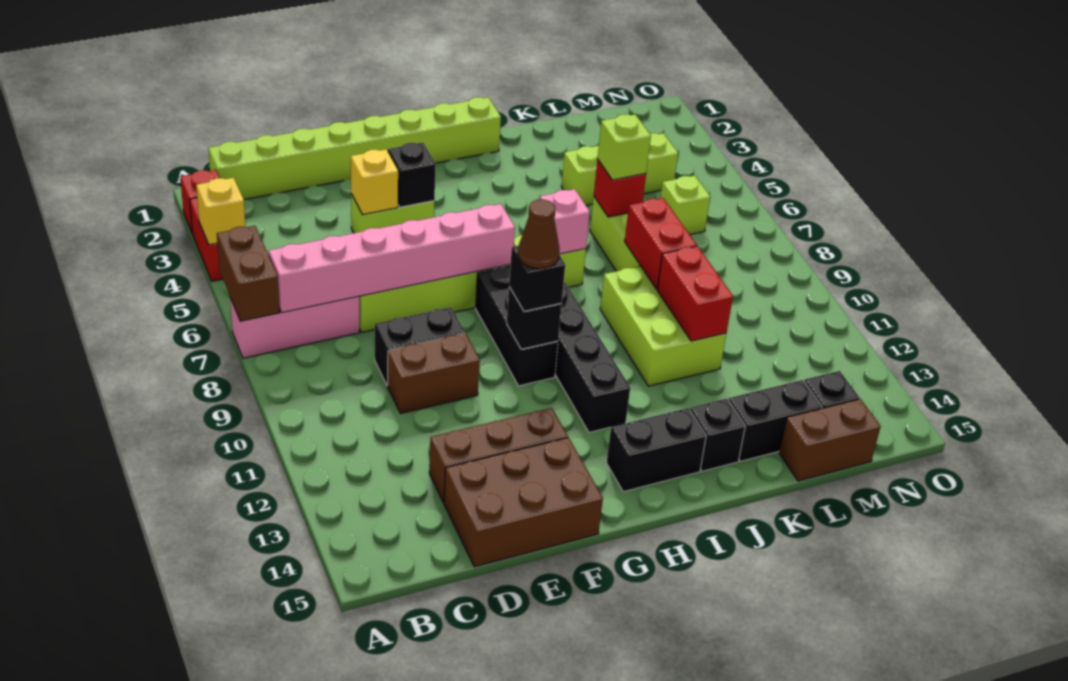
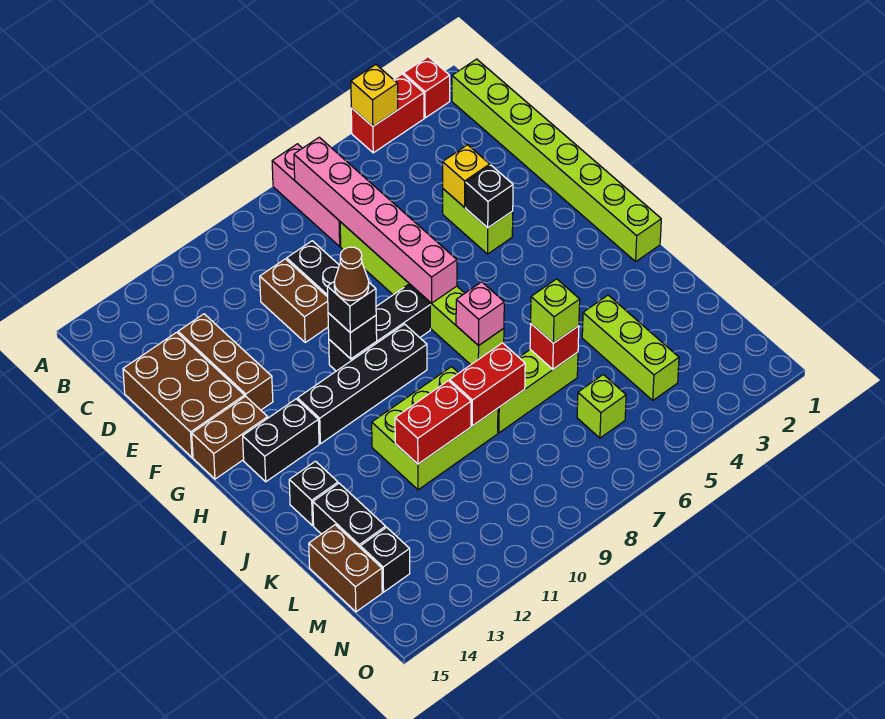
brown 1x2 brick [217,226,279,321] -> brown 1x2 brick moved to [192,396,268,479]
black 1x2 brick [607,408,706,492] -> black 1x2 brick turned to [243,399,319,482]

